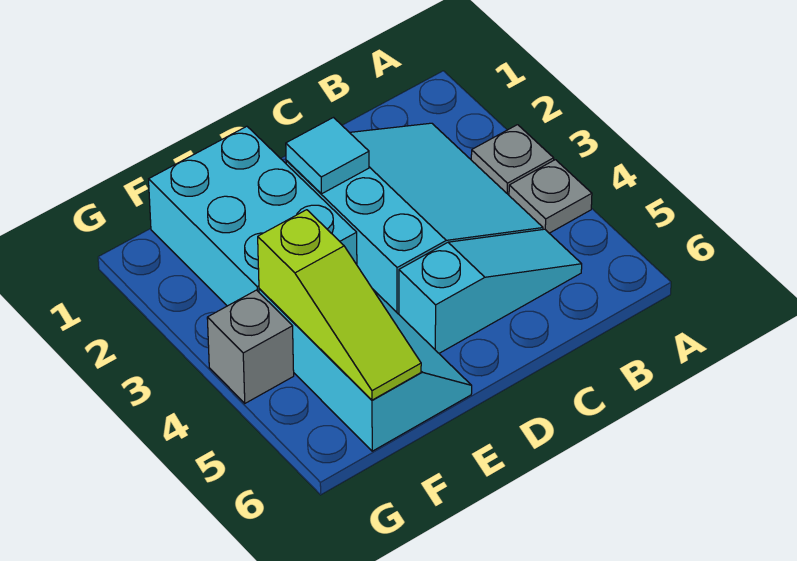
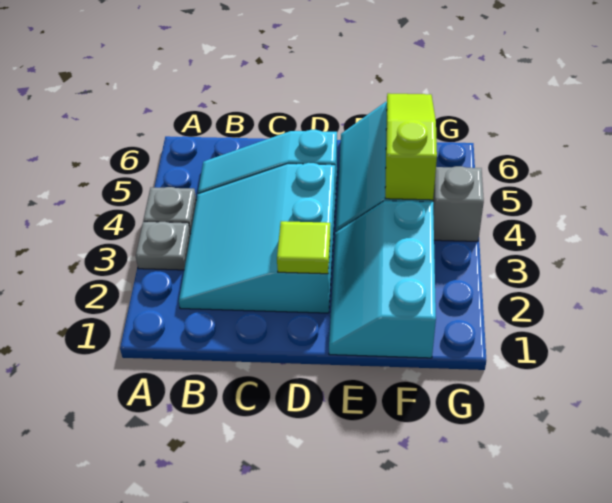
cyan 1x1 tile [286,118,369,194] -> lime 1x1 tile [277,221,330,274]
cyan 2x3 brick [149,126,357,306] -> cyan 2x3 slope [329,201,436,358]

